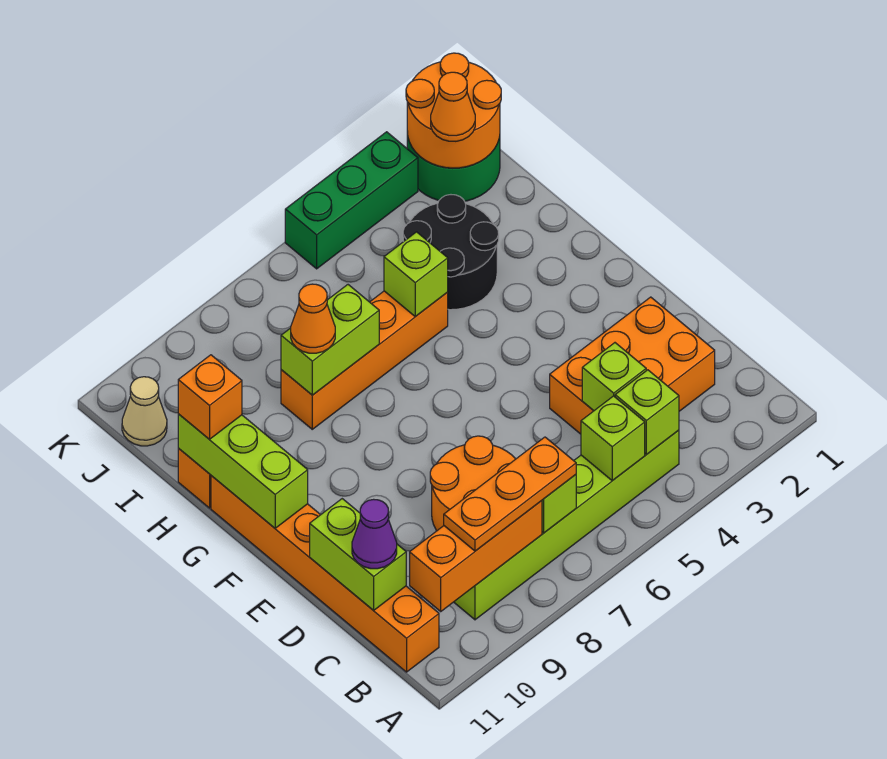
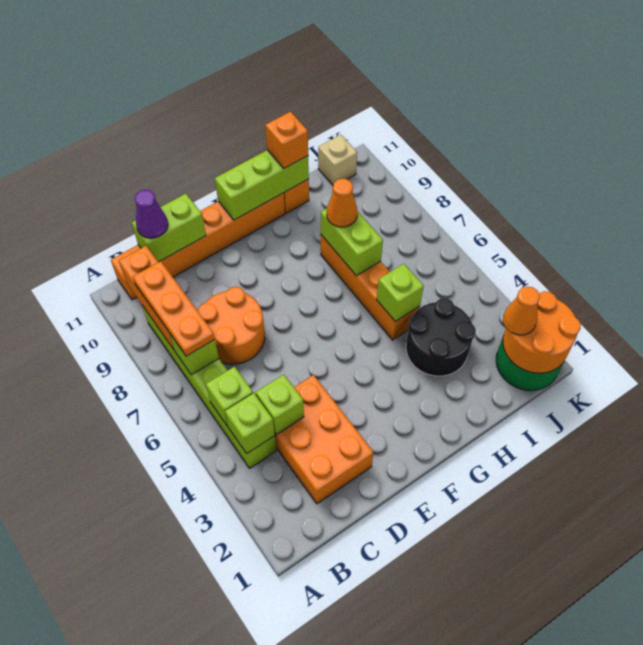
tan 1x1 cone [122,377,167,446] -> tan 1x1 brick [318,135,357,185]
green 1x3 brick [285,132,418,269] -> none

